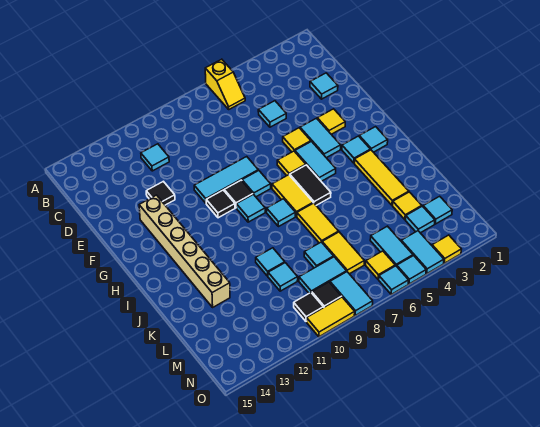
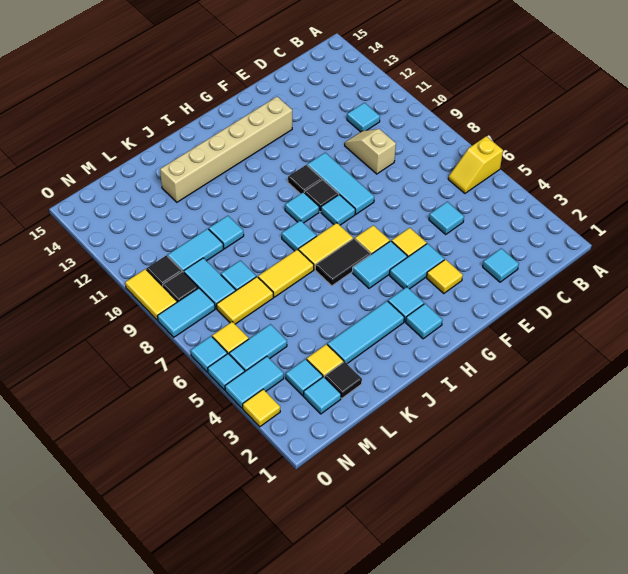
none -> tan 1x2 slope [345,129,396,174]
black 1x1 tile [146,181,175,205] -> black 1x1 tile moved to [325,362,362,398]
yellow 1x3 tile [354,150,409,205] -> cyan 1x3 tile [327,301,404,363]
cyan 1x1 tile [268,263,298,291] -> cyan 1x2 tile [168,229,223,272]

